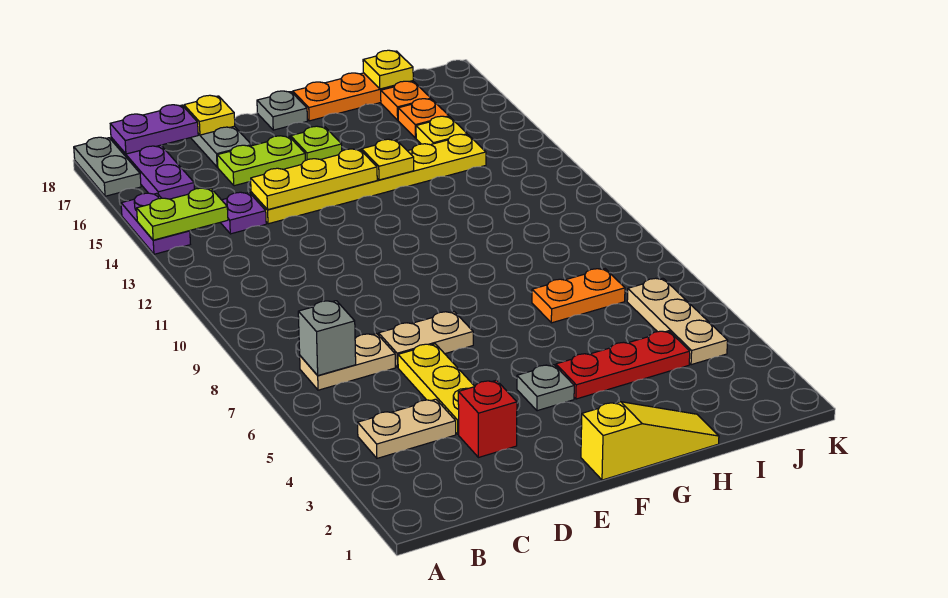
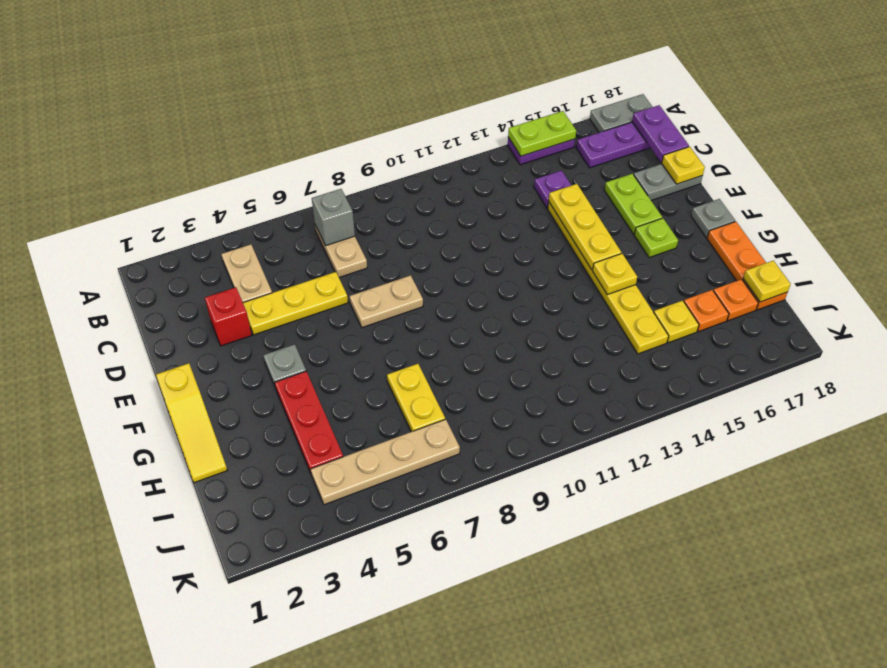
lime 1x2 plate [137,188,228,240] -> lime 1x2 plate turned to [508,111,576,156]
tan 1x2 plate [379,312,473,367] -> tan 1x2 plate turned to [350,275,423,328]
orange 1x2 plate [532,269,625,323] -> yellow 1x2 plate [387,364,445,432]
tan 1x3 plate [627,278,728,365] -> tan 1x4 plate [311,419,460,505]

